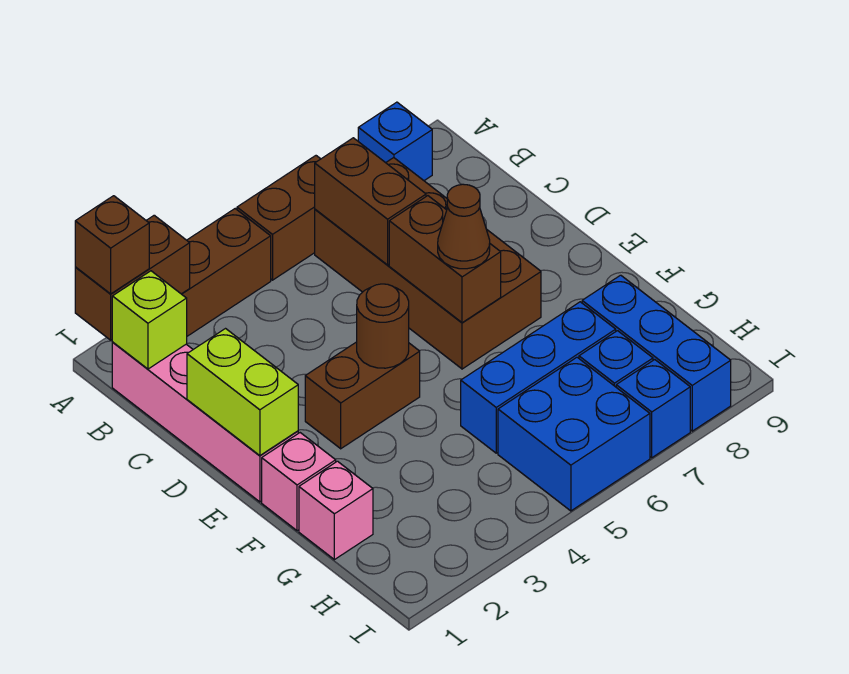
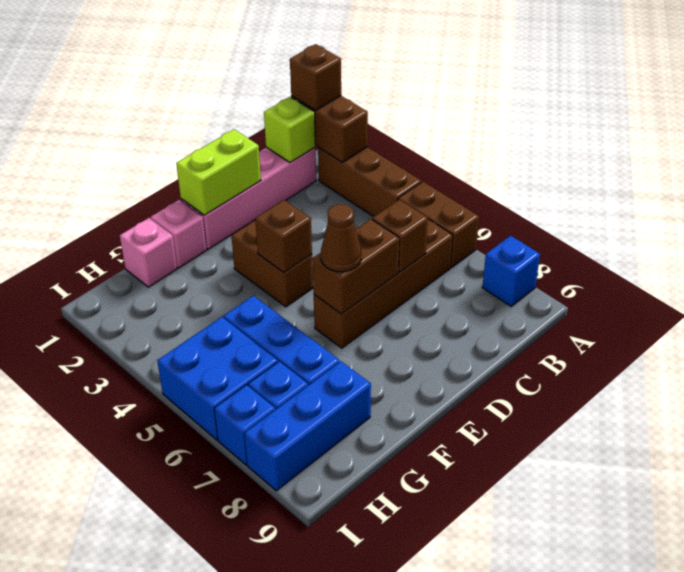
brown 2x4 brick [315,158,541,369] -> brown 1x4 brick [314,219,453,348]
brown 1x2 brick [315,138,426,265] -> brown 1x1 brick [372,200,428,272]
brown 1x1 round brick [357,284,409,368] -> brown 1x1 brick [255,200,312,272]

